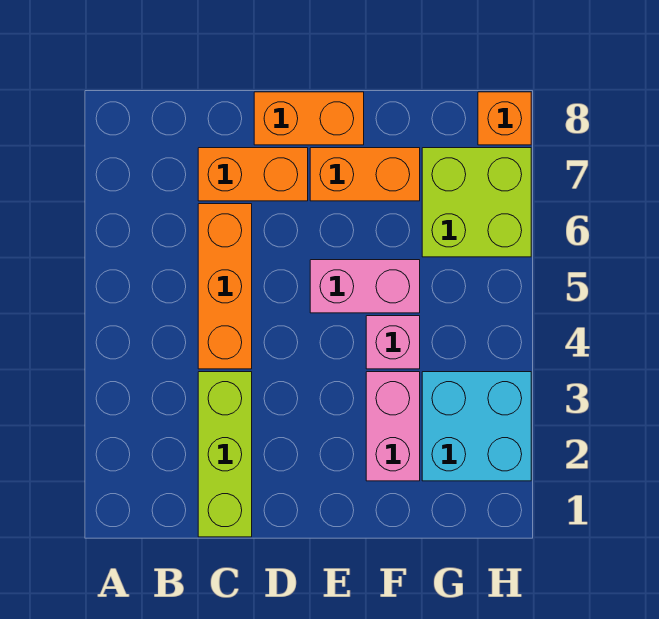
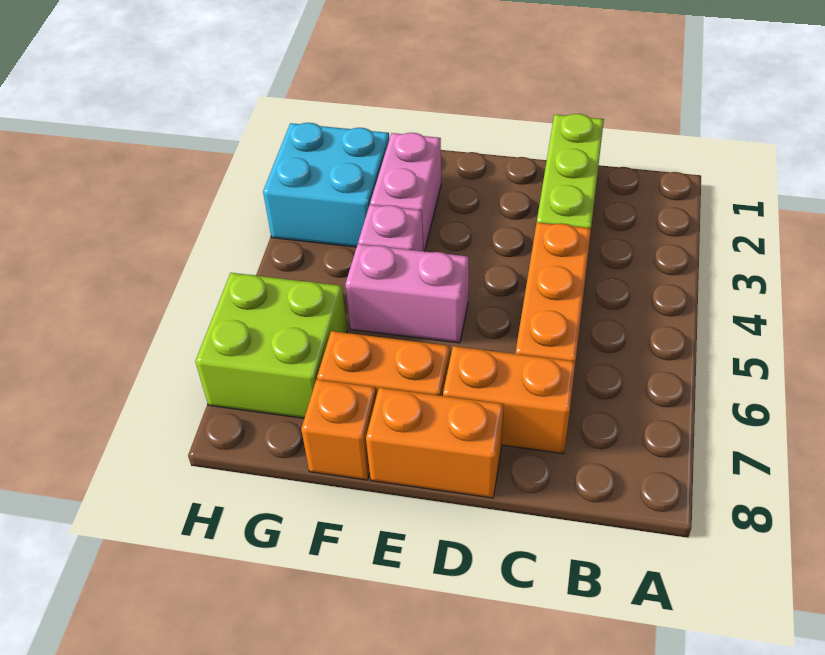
orange 1x1 brick [478,92,531,145] -> orange 1x1 brick moved to [301,380,377,480]

